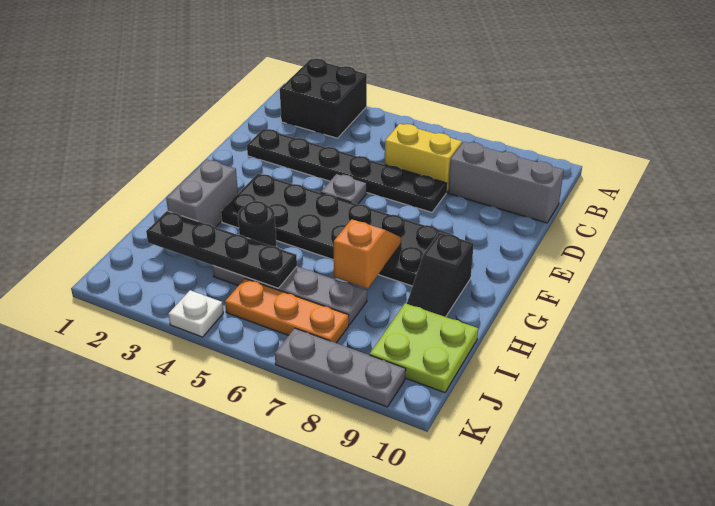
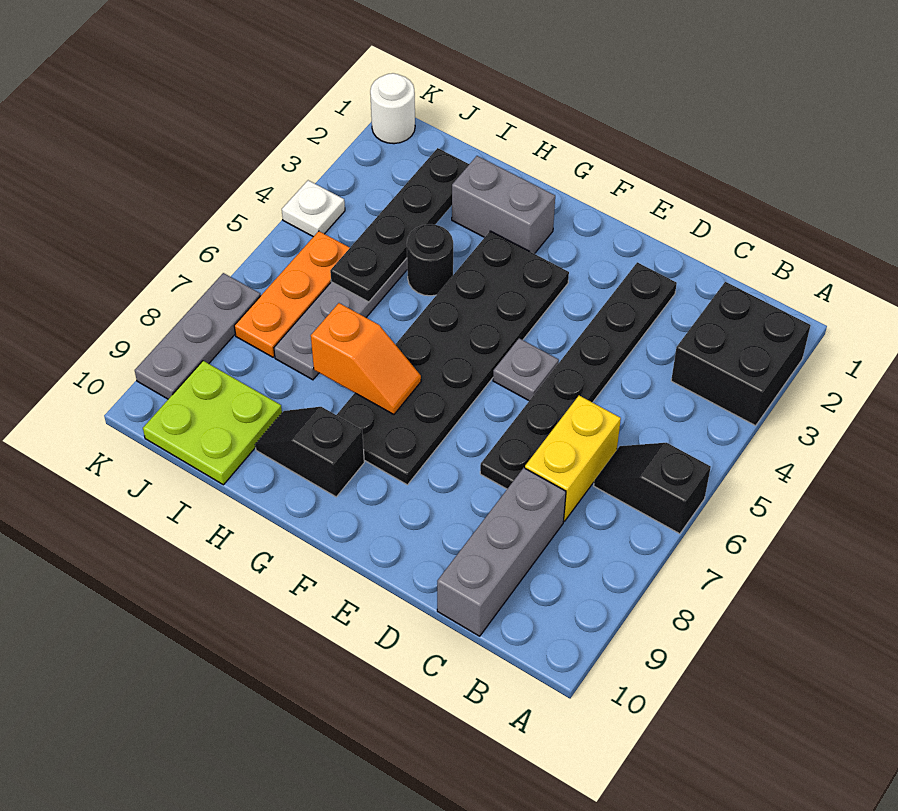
none -> black 1x2 slope [594,443,711,534]
none -> white 1x1 round brick [370,73,415,144]

